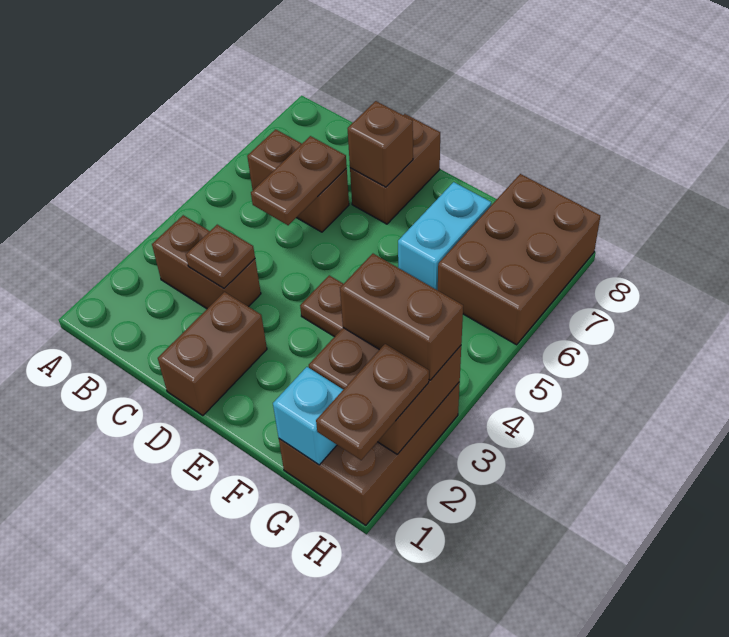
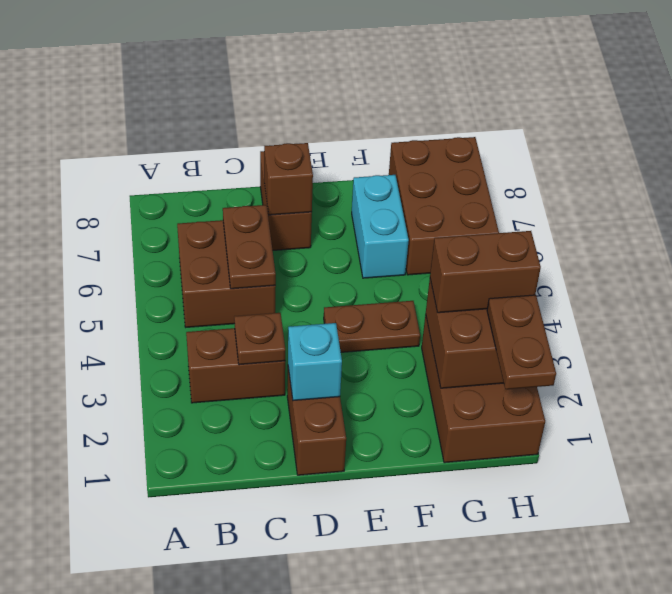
brown 1x2 brick [247,129,349,232] -> brown 2x2 brick [177,220,276,327]
cyan 1x1 brick [273,367,343,465] -> cyan 1x1 brick moved to [288,323,342,401]

